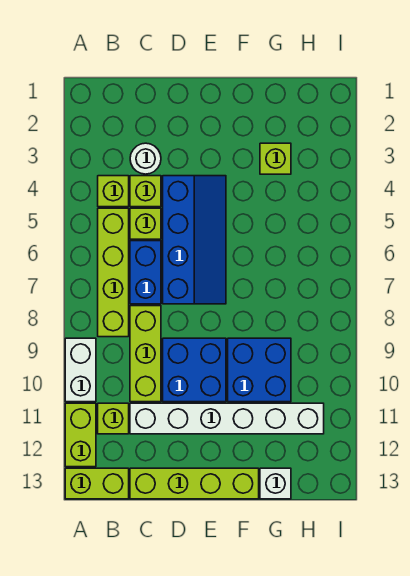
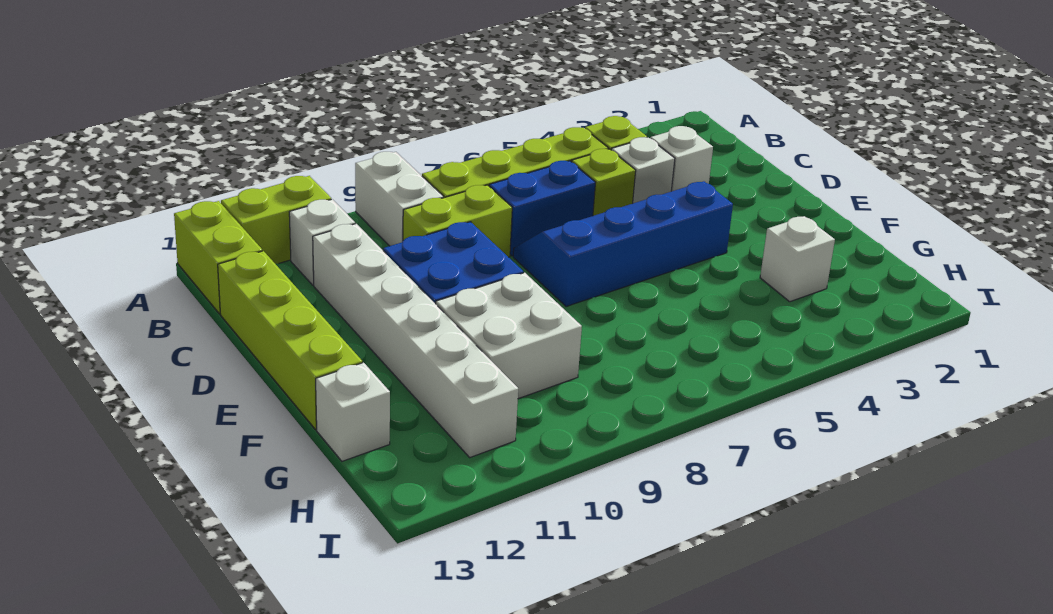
white 1x2 brick [65,338,96,402] -> white 1x2 brick turned to [355,152,444,246]
lime 1x1 brick [98,403,129,434] -> white 1x1 brick [289,199,355,285]
white 1x1 round brick [130,143,161,174] -> white 1x1 brick [650,126,713,191]
lime 1x1 brick [130,176,161,207] -> white 1x1 brick [611,137,675,203]
lime 1x3 brick [130,306,161,402] -> lime 1x2 brick [403,185,512,257]
blue 2x4 slope [163,176,226,304] -> blue 2x4 slope turned to [513,181,733,307]
blue 2x2 brick [228,338,291,402] -> white 2x2 brick [436,273,582,399]
lime 1x1 brick [260,143,291,174] -> white 1x1 brick [760,216,835,302]

